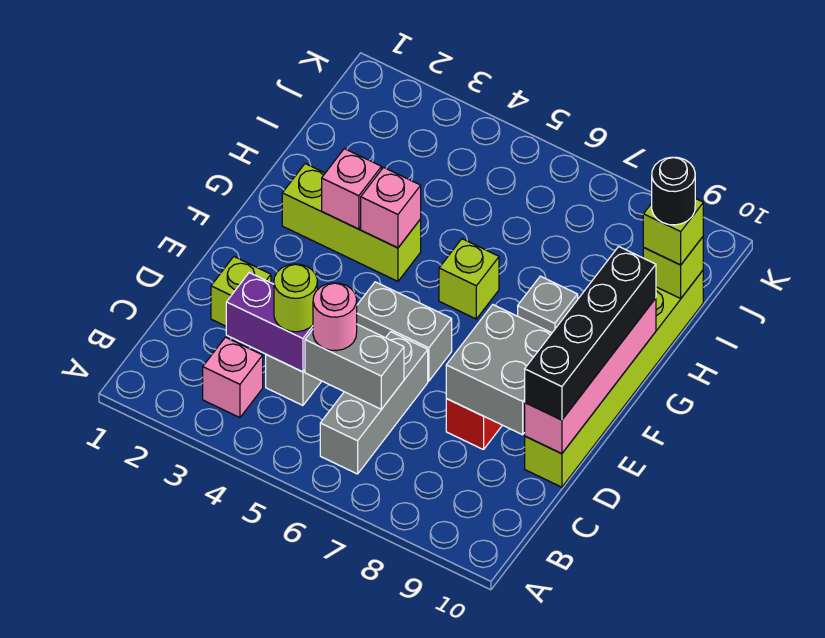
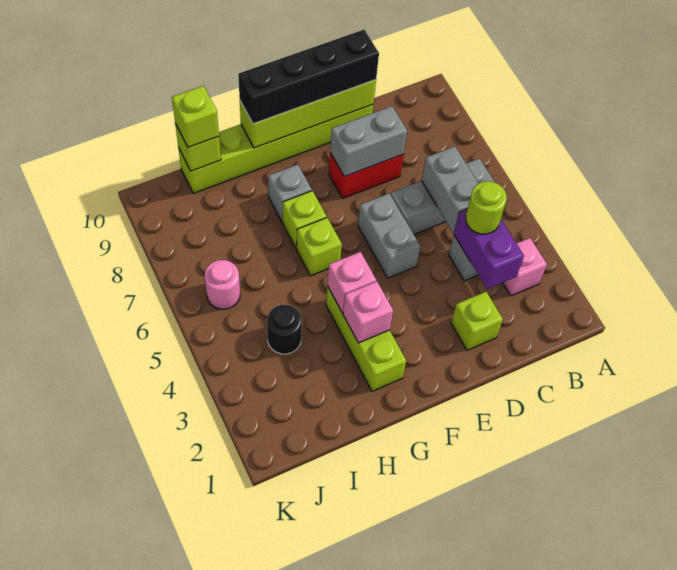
pink 1x1 round brick [313,283,357,351] -> pink 1x1 round brick moved to [205,260,240,309]
grey 2x2 brick [446,305,552,435] -> grey 1x2 brick [330,106,407,177]
pink 1x4 brick [525,298,656,454] -> lime 1x4 brick [240,80,376,148]
none -> lime 1x1 brick [283,191,327,249]
black 1x1 round brick [652,157,695,225] -> black 1x1 round brick moved to [267,304,302,354]

